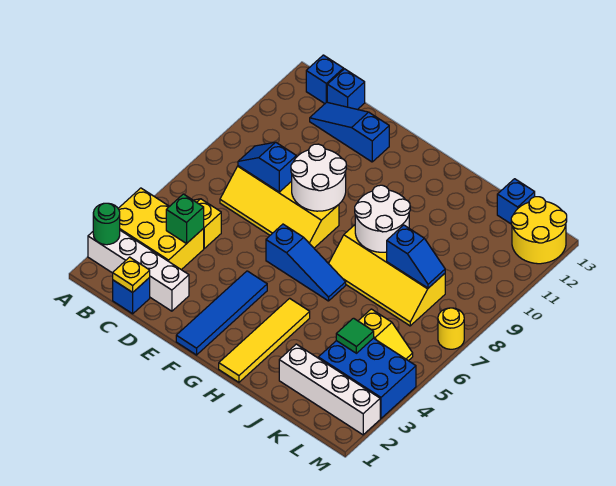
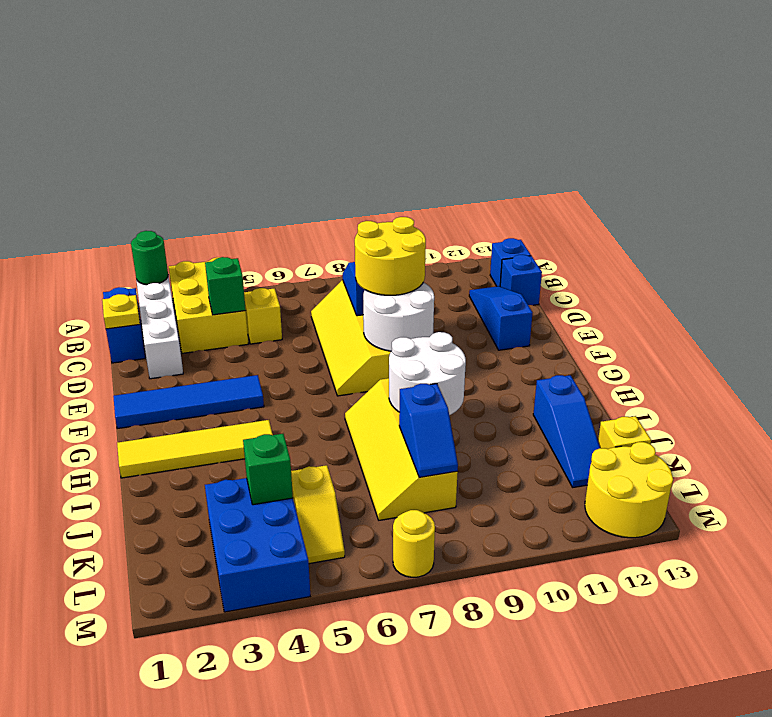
blue 1x1 brick [113,278,150,314] -> blue 1x2 brick [103,287,145,363]
none -> yellow 2x2 round brick [355,217,426,295]
blue 1x3 slope [266,224,346,301] -> blue 1x3 slope moved to [533,375,600,487]
white 1x4 brick [279,344,380,435] -> none
green 1x1 tile [336,318,374,353] -> green 1x1 brick [243,434,293,505]
blue 1x1 brick [497,179,535,224] -> yellow 1x1 brick [598,416,651,449]

